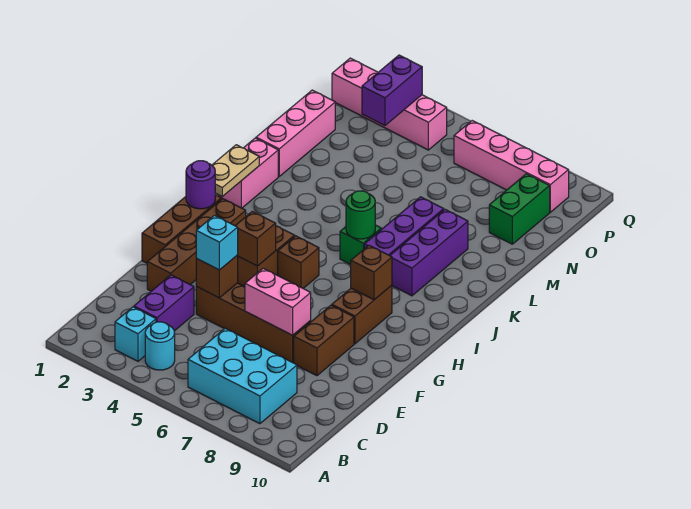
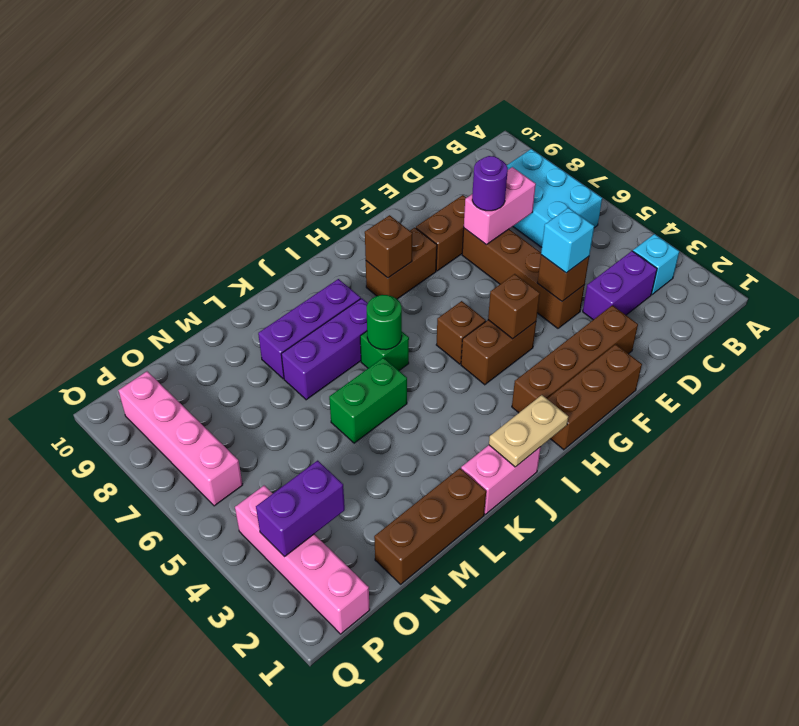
cyan 1x1 round brick [145,322,175,370] -> none
pink 1x2 brick [245,268,311,335] -> pink 1x2 brick turned to [464,167,536,245]
purple 1x1 round brick [186,161,215,209] -> purple 1x1 round brick moved to [472,156,508,211]
pink 1x3 brick [256,90,335,176] -> brown 1x3 brick [374,468,486,584]
green 1x2 brick [489,174,550,244] -> green 1x2 brick moved to [329,358,407,443]

